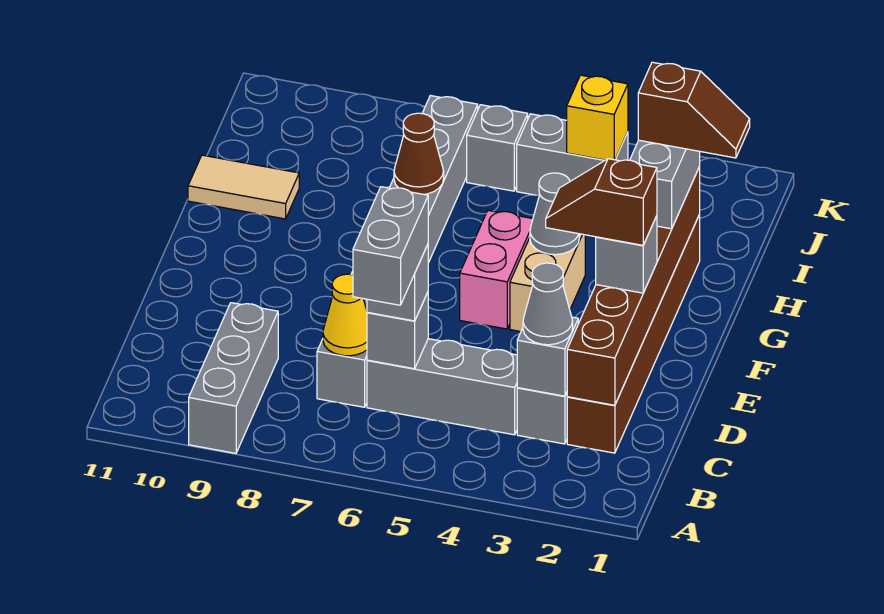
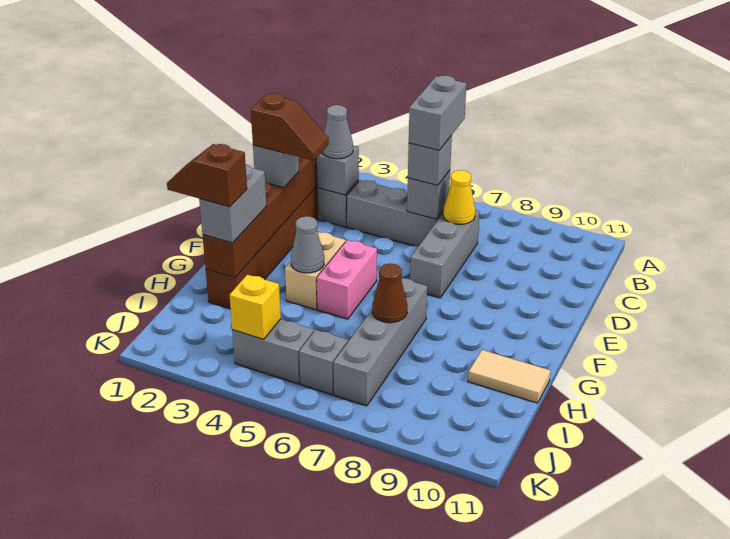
grey 1x3 brick [189,303,278,453] -> none

